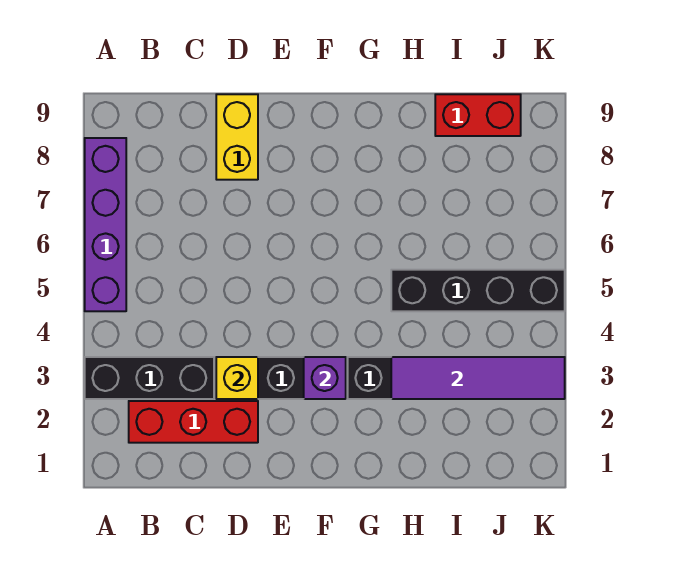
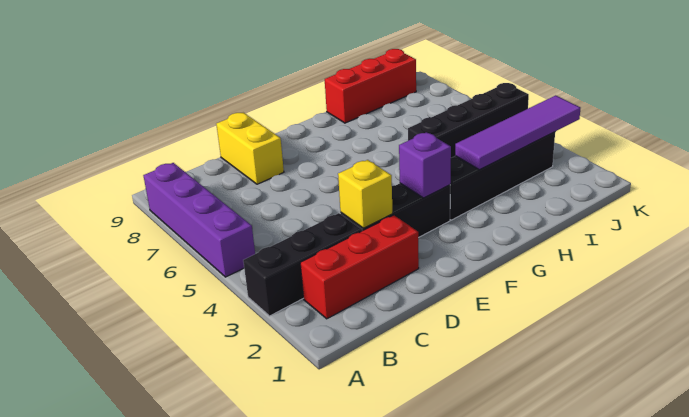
red 1x2 brick [435,94,521,136] -> red 1x3 brick [325,49,416,123]

